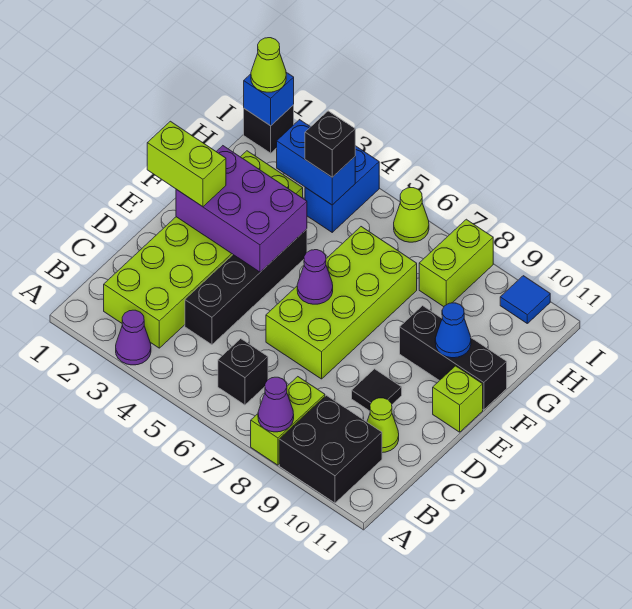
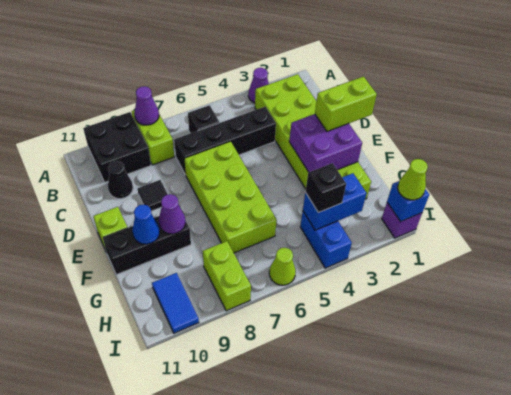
black 1x4 brick [185,229,307,345] -> black 1x4 brick turned to [174,107,276,175]
lime 1x1 cone [367,398,399,453] -> black 1x1 cone [108,161,133,199]
purple 2x3 brick [176,146,307,272] -> purple 2x2 brick [289,114,362,172]
purple 1x1 cone [297,250,333,304] -> purple 1x1 cone moved to [159,194,185,234]
black 1x1 brick [244,105,294,153] -> purple 1x1 brick [382,203,422,238]
blue 1x1 tile [500,276,550,323] -> blue 1x2 tile [152,273,199,333]

